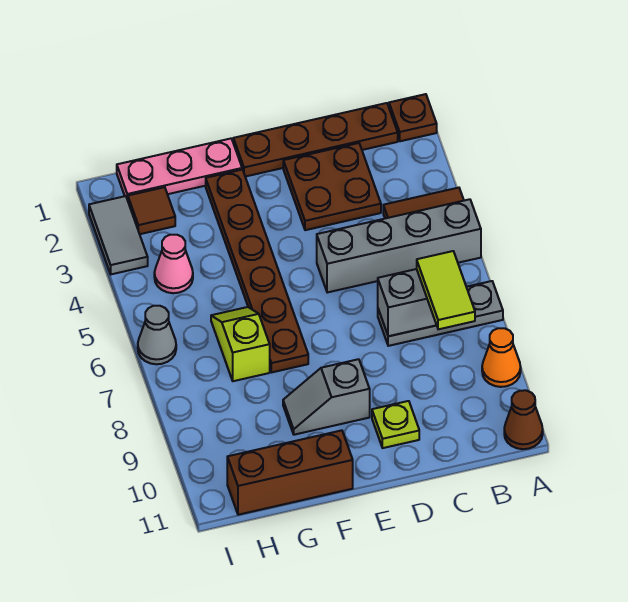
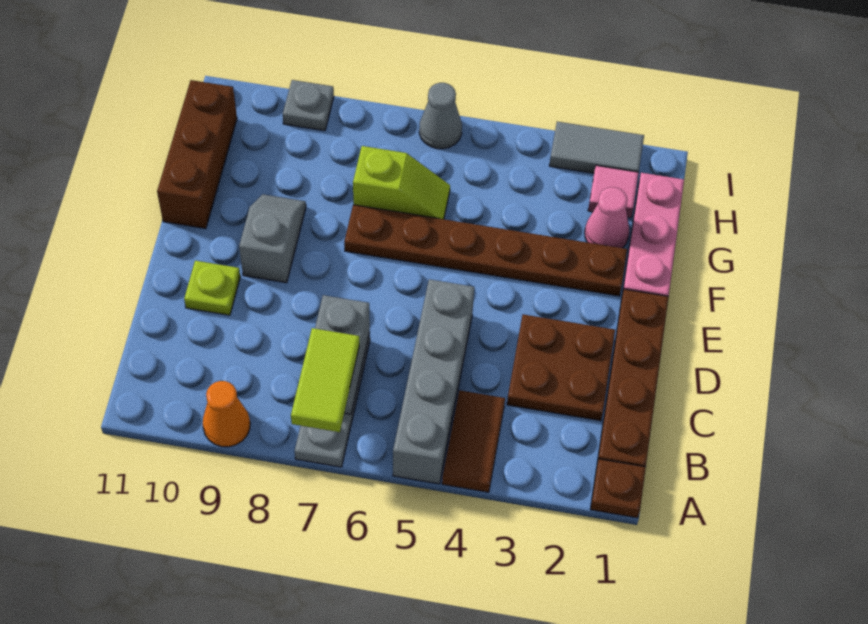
brown 1x1 cone [504,390,543,449] -> none
lime 1x2 tile [417,251,475,329] -> lime 1x2 tile turned to [291,328,359,432]
brown 1x1 tile [128,187,175,234] -> pink 1x1 tile [588,166,639,218]
pink 1x1 cone [154,235,193,293] -> pink 1x1 cone moved to [585,187,629,248]
none -> grey 1x1 plate [283,80,334,131]

